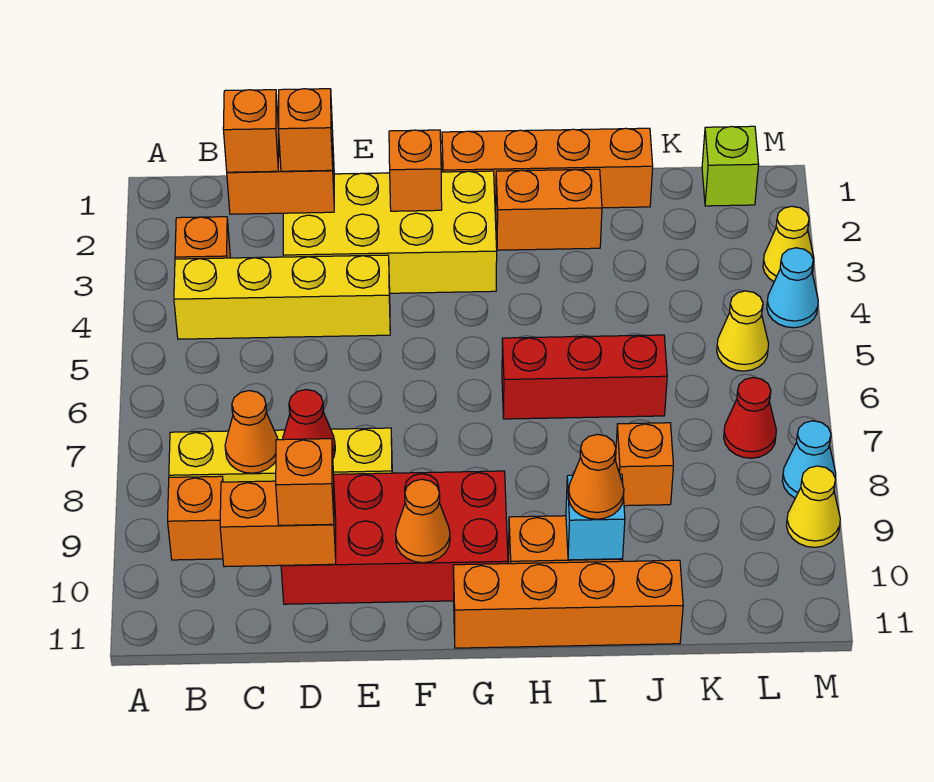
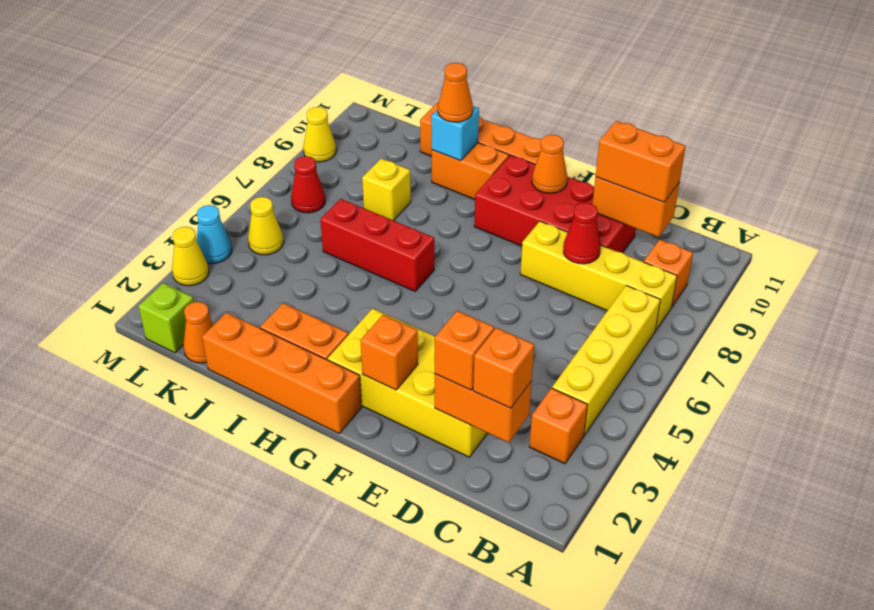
yellow 1x4 brick [174,255,390,339] -> yellow 1x4 brick turned to [552,285,661,435]
orange 1x1 cone [225,391,278,473] -> orange 1x1 cone moved to [183,302,214,363]
orange 1x1 brick [276,439,334,525] -> orange 1x2 brick [596,121,686,202]
orange 1x1 brick [615,423,673,506] -> yellow 1x1 brick [362,158,411,221]
cyan 1x1 cone [782,421,836,498] -> none

